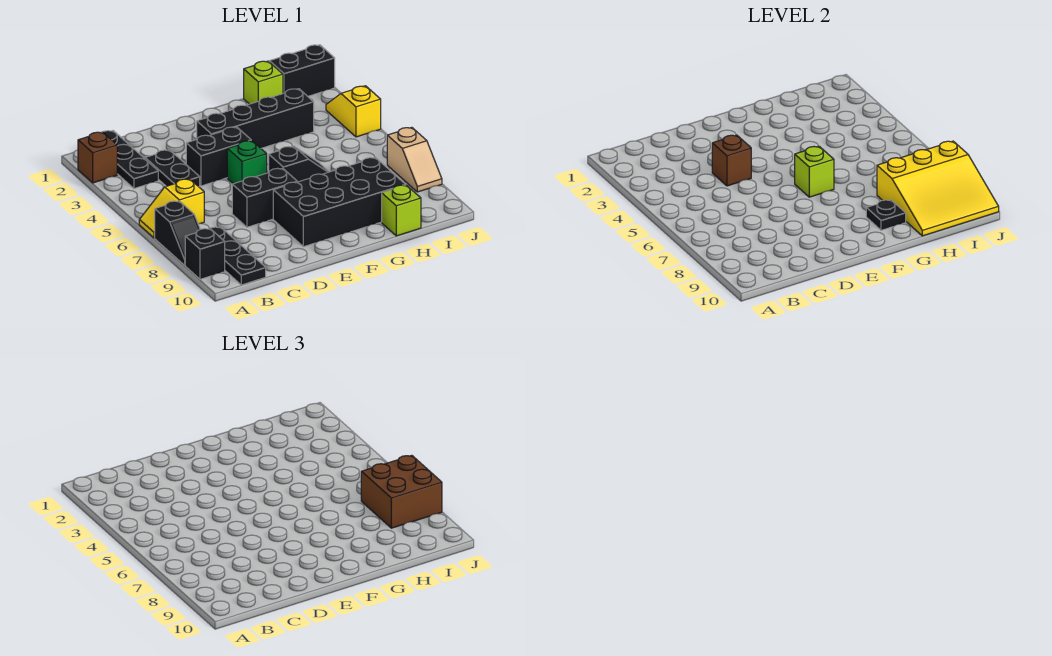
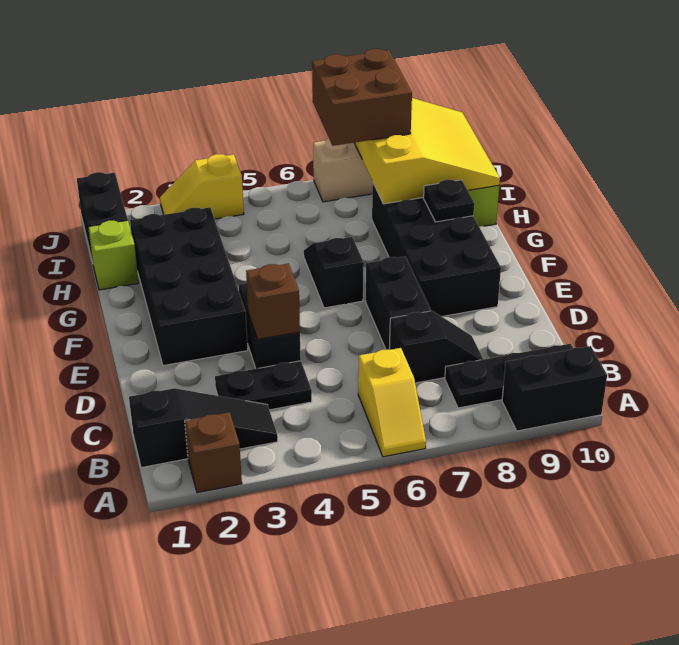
black 1x2 slope [155,201,200,265] -> black 1x2 slope moved to [389,311,483,383]
black 1x1 brick [185,228,225,279] -> black 1x2 brick [502,346,607,431]
black 1x3 plate [103,131,158,189] -> black 1x3 slope [129,388,278,468]
black 1x4 brick [197,89,314,148] -> black 2x4 brick [130,207,248,366]
green 1x1 brick [227,141,267,184] -> none
lime 1x1 brick [795,146,834,197] -> none

